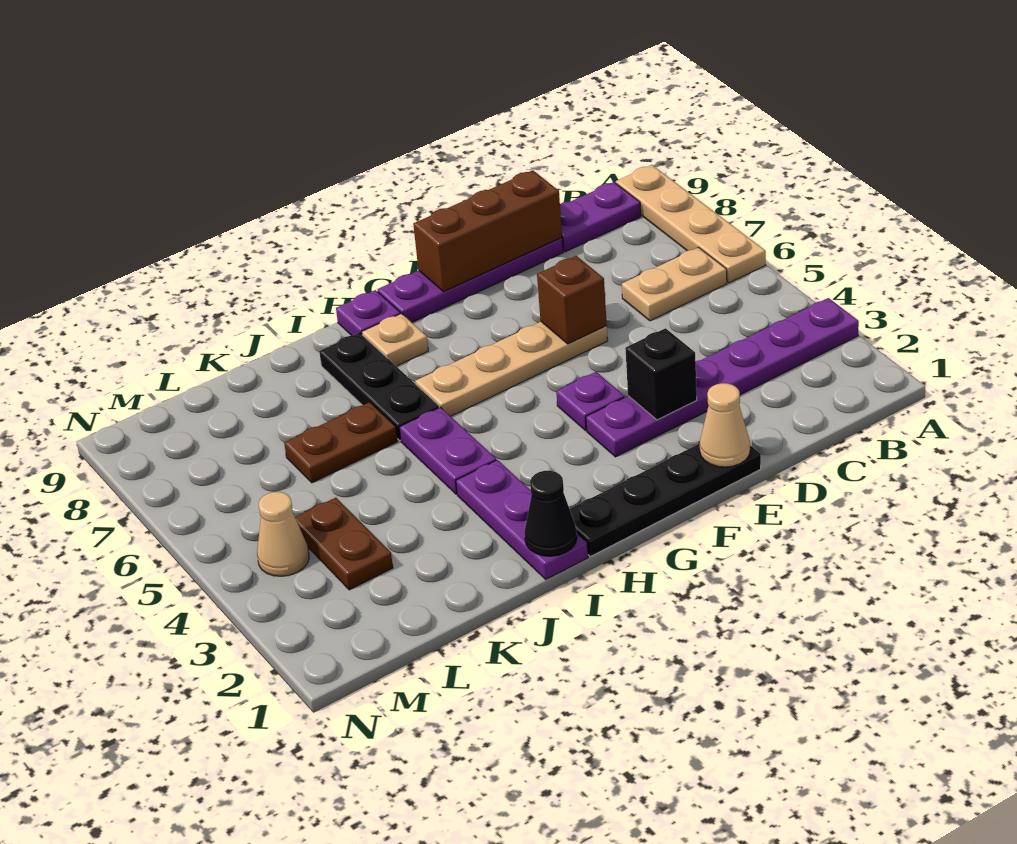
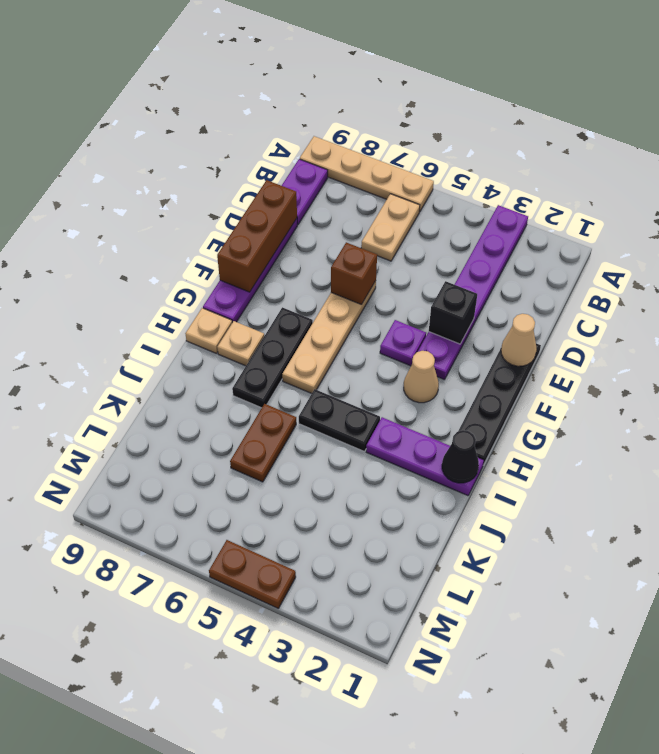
purple 1x1 plate [336,290,400,336] -> tan 1x1 plate [185,308,232,354]
purple 1x2 plate [399,407,496,494] -> black 1x2 plate [299,389,380,451]
black 1x3 plate [319,333,439,440] -> black 1x3 plate turned to [232,307,313,408]
brown 1x2 plate [295,498,393,590] -> brown 1x2 plate moved to [209,540,296,609]
tan 1x1 cone [257,492,309,576] -> tan 1x1 cone moved to [404,351,439,403]

